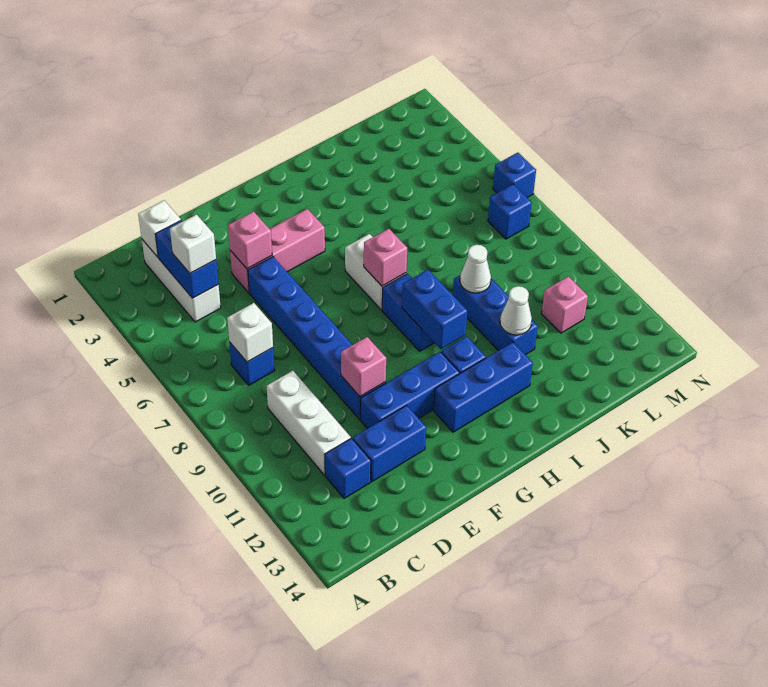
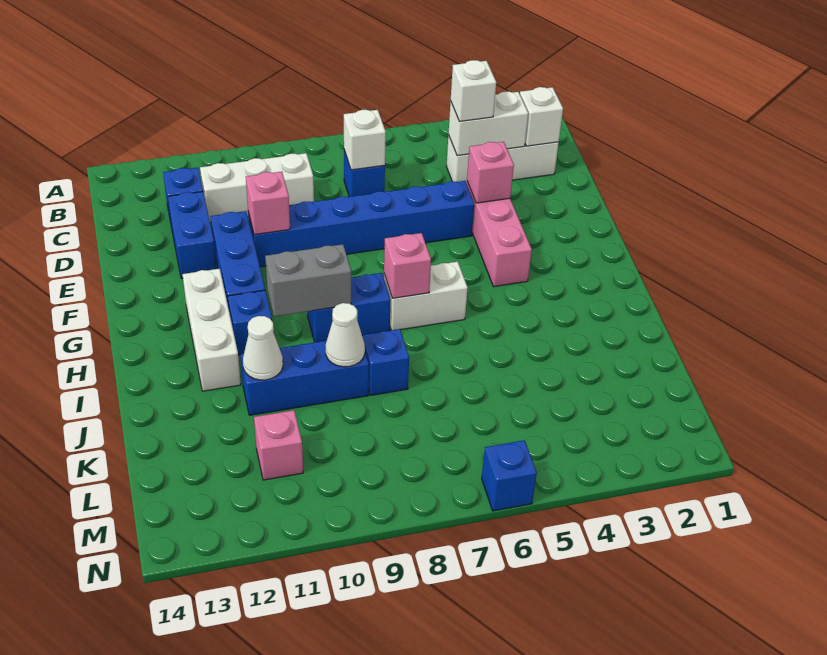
blue 1x2 brick [155,220,218,298] -> white 1x2 brick [448,92,528,156]
blue 1x3 brick [434,342,533,432] -> white 1x3 brick [182,269,241,391]
blue 1x2 brick [402,269,467,349] -> grey 1x2 brick [265,244,351,316]
blue 1x1 brick [488,184,532,239] -> blue 1x1 brick moved to [362,329,409,395]

